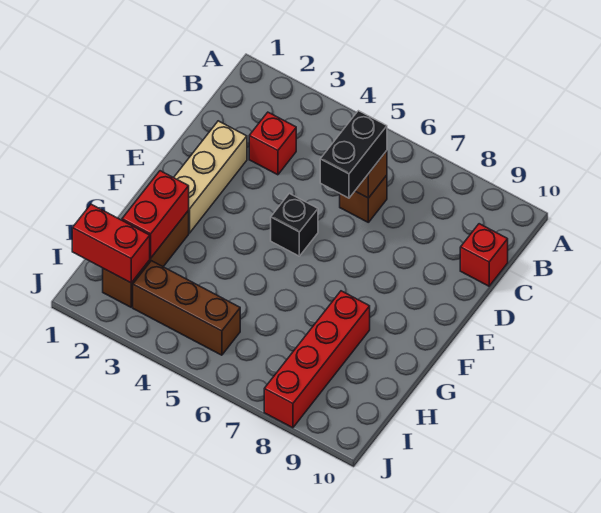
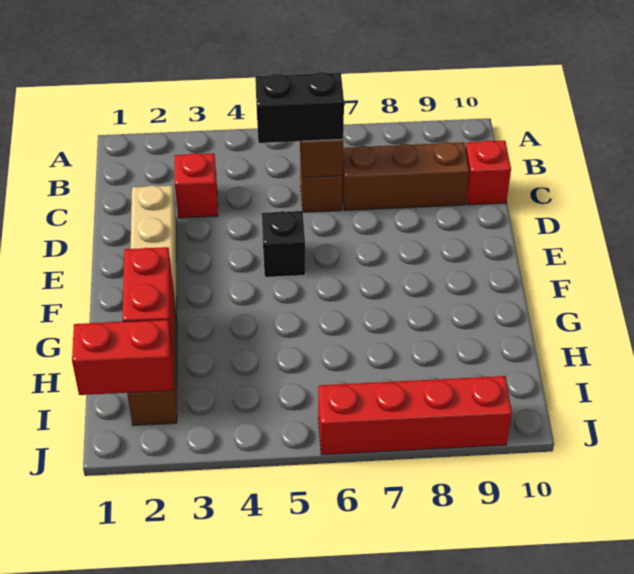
black 1x2 brick [320,111,387,198] -> black 1x2 brick turned to [255,72,344,143]
red 1x4 brick [264,291,370,428] -> red 1x4 brick turned to [318,376,512,455]
brown 1x3 brick [133,261,240,355] -> brown 1x3 brick moved to [342,142,469,211]

